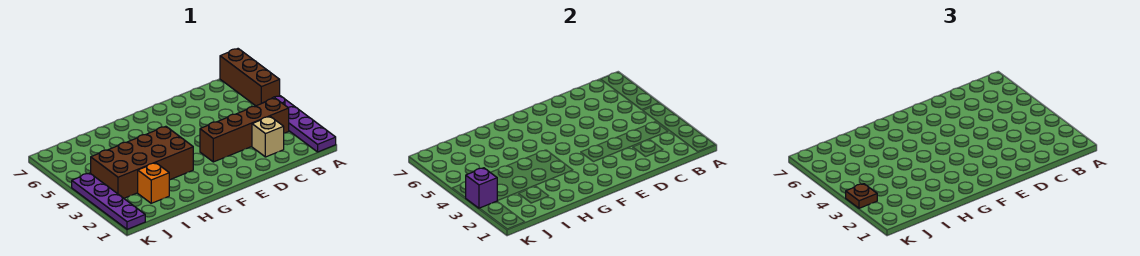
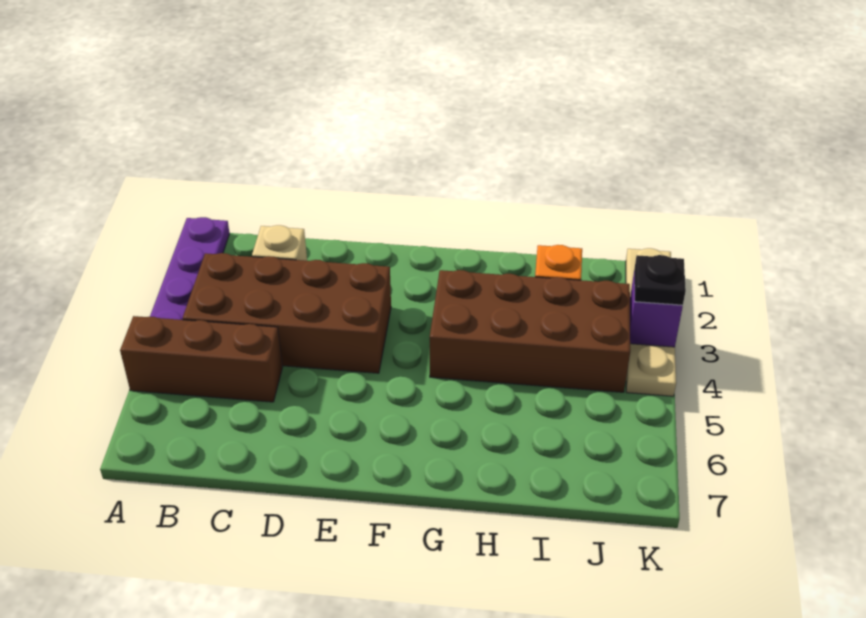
brown 1x3 brick [220,49,280,106] -> brown 1x3 brick turned to [120,316,283,402]
brown 1x4 brick [200,98,289,162] -> brown 2x4 brick [183,253,391,373]
purple 1x4 plate [72,173,145,230] -> tan 1x4 plate [626,248,676,396]
brown 1x1 plate [846,184,877,208] -> black 1x1 plate [634,255,686,306]

